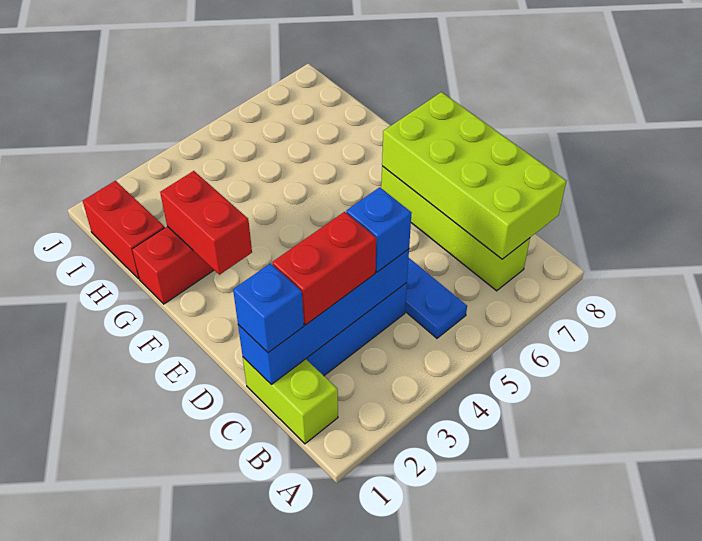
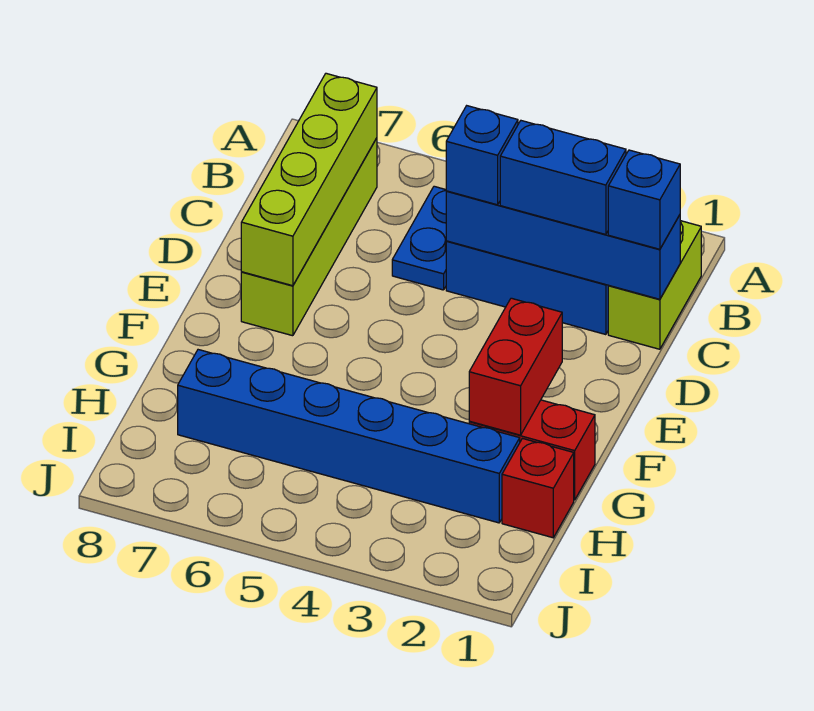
lime 2x4 brick [382,92,566,259] -> lime 1x4 brick [241,73,377,286]
red 1x2 brick [272,212,376,325] -> blue 1x2 brick [500,121,626,235]
red 1x2 brick [83,181,165,279] -> red 1x1 brick [502,439,574,538]
none -> blue 1x6 brick [178,350,520,523]

